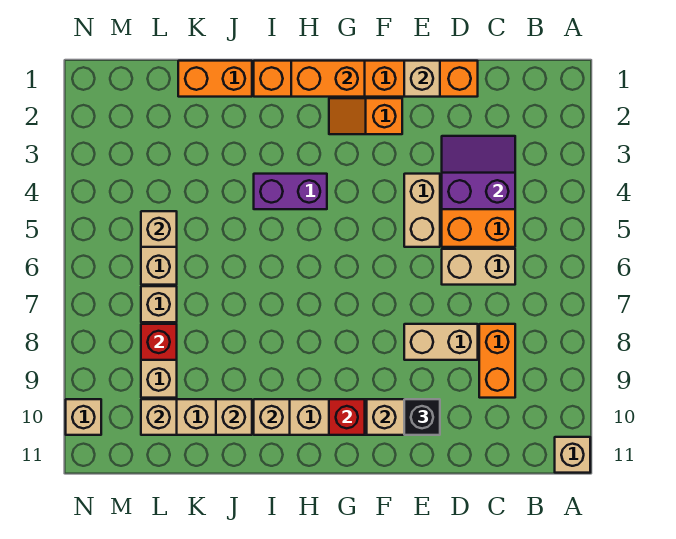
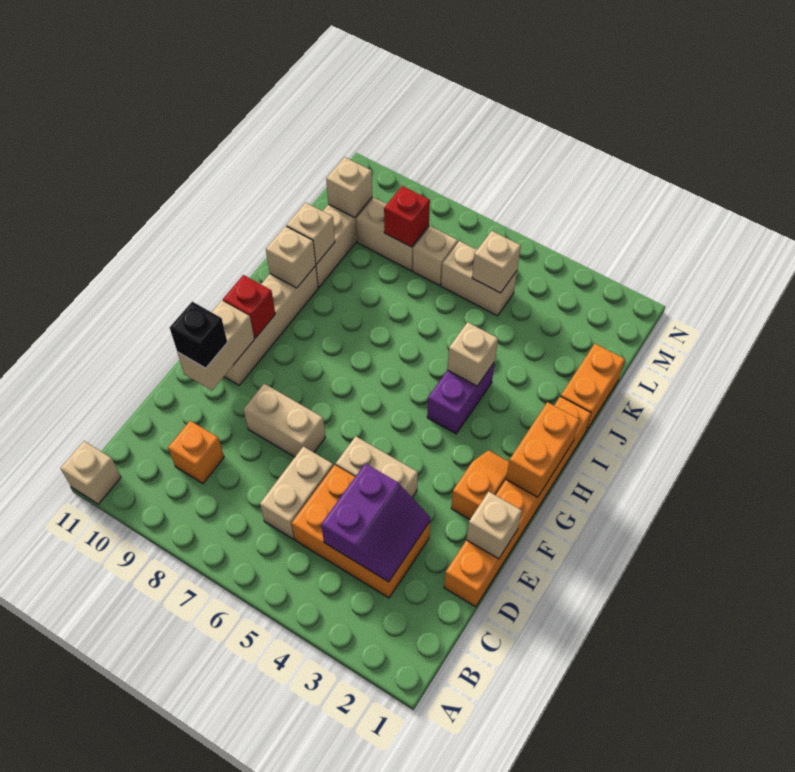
orange 1x2 brick [479,324,515,398] -> orange 1x1 brick [168,421,224,483]
tan 1x2 brick [404,324,478,360] -> tan 1x2 brick turned to [243,384,325,457]
tan 1x1 brick [66,399,101,435] -> tan 1x1 brick moved to [447,322,498,386]

